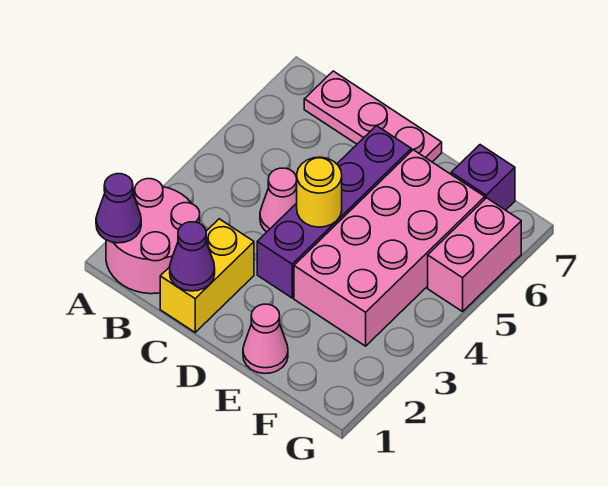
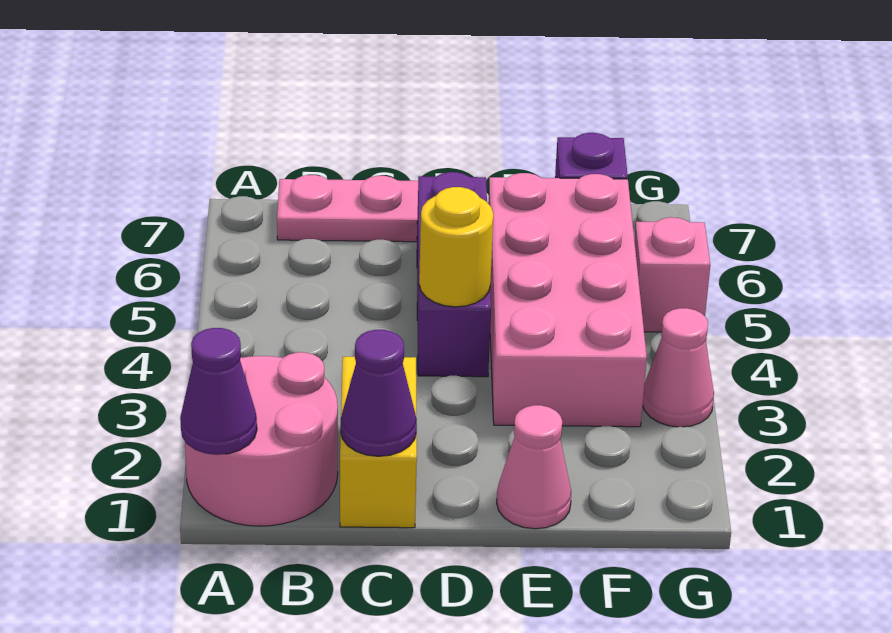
pink 1x1 cone [260,168,297,232] -> pink 1x1 cone moved to [643,308,714,427]
purple 1x4 brick [257,126,411,298] -> purple 1x3 brick [417,172,491,377]
pink 1x2 brick [428,198,521,312] -> pink 1x1 brick [634,217,710,332]

